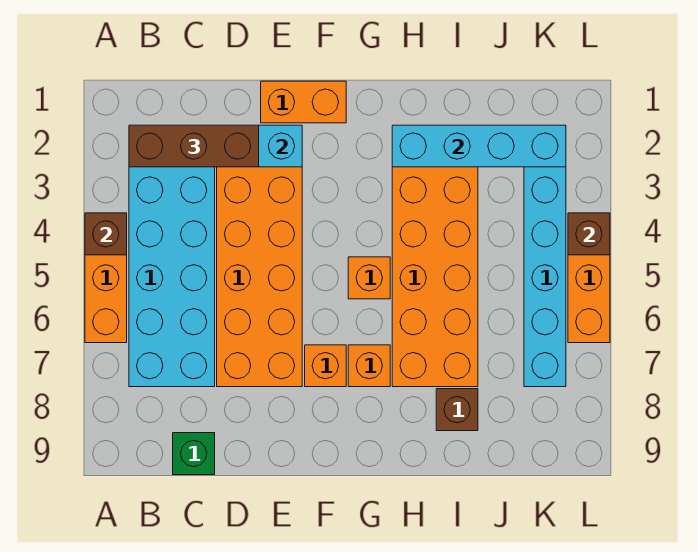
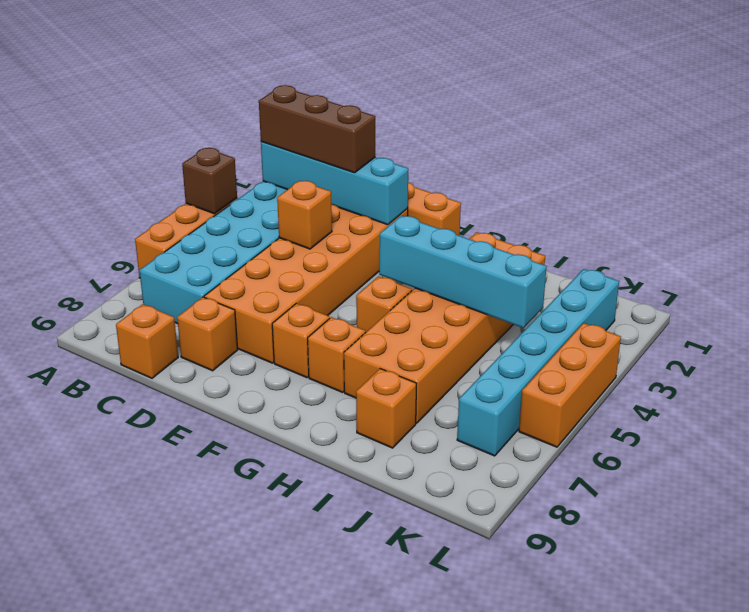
green 1x1 brick [173,433,215,475] -> orange 1x1 brick [116,304,178,378]
none -> orange 1x1 brick [277,181,332,249]
none -> orange 1x1 brick [177,297,238,371]
cyan 1x4 brick [392,125,566,167] -> cyan 1x4 brick moved to [379,216,547,328]
brown 1x1 brick [436,389,478,431] -> orange 1x1 brick [356,369,417,448]
brown 1x1 brick [568,213,610,255] -> none

